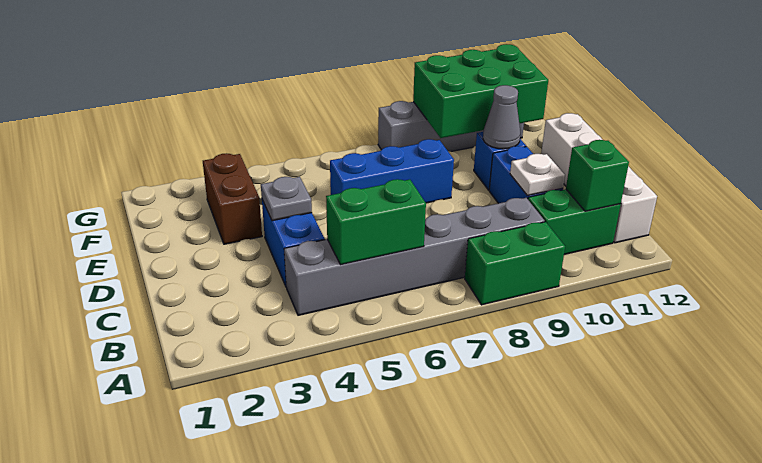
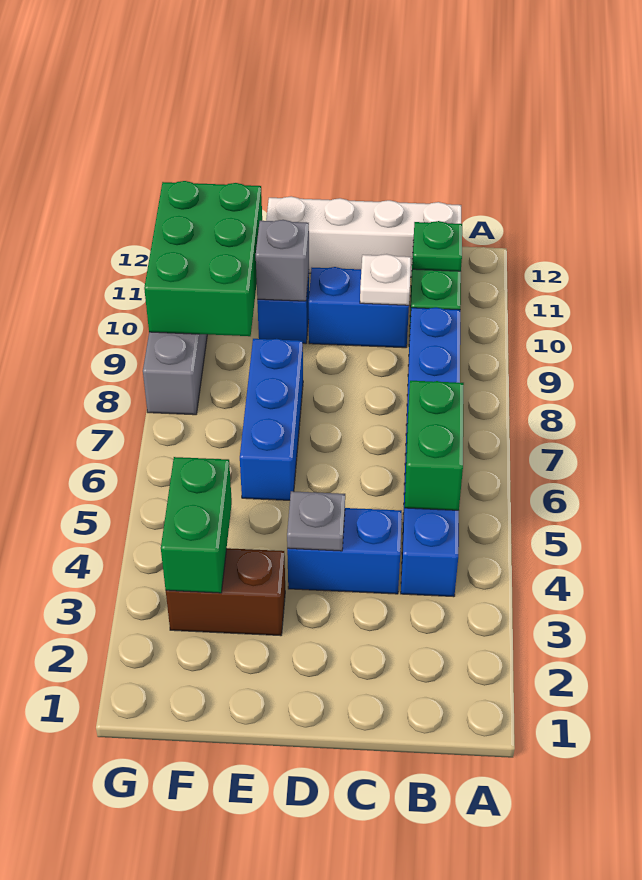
green 1x2 brick [465,222,565,305] -> green 1x2 brick moved to [161,457,232,593]
grey 1x6 brick [284,198,545,315] -> blue 1x6 brick [401,307,460,597]
green 1x1 brick [566,140,629,211] -> green 1x1 plate [413,221,462,271]
grey 1x1 cone [483,85,520,149] -> grey 1x1 brick [256,220,309,301]

